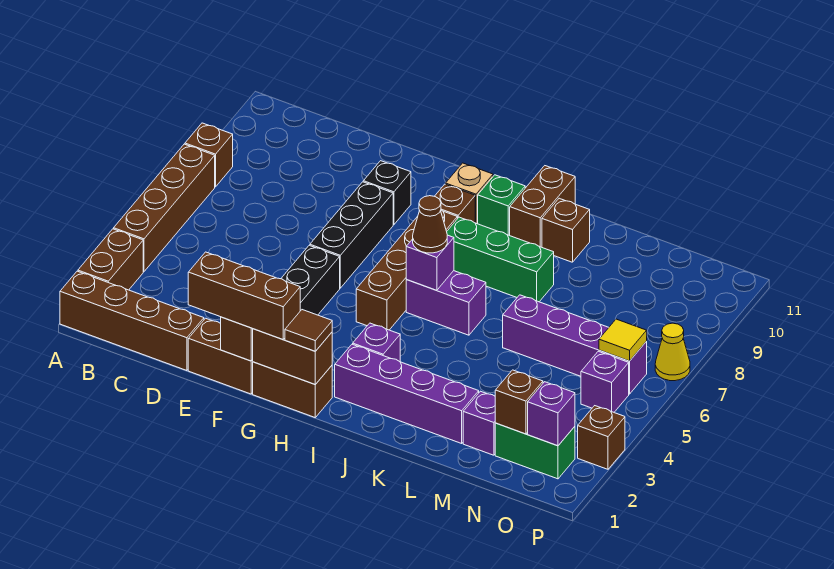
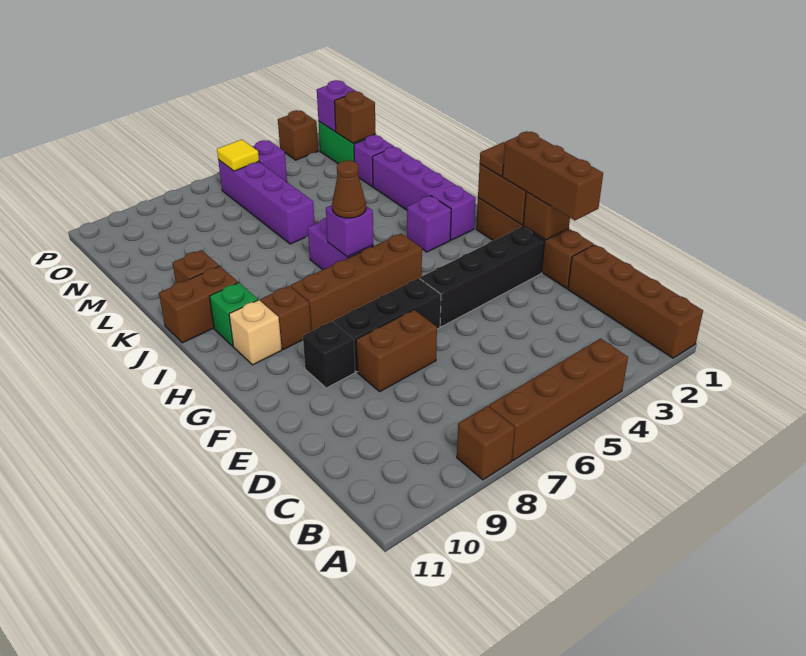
brown 1x2 brick [78,229,143,290] -> brown 1x2 brick moved to [356,310,437,392]
green 1x3 brick [447,217,554,302] -> none
yellow 1x1 cone [655,323,690,381] -> none

